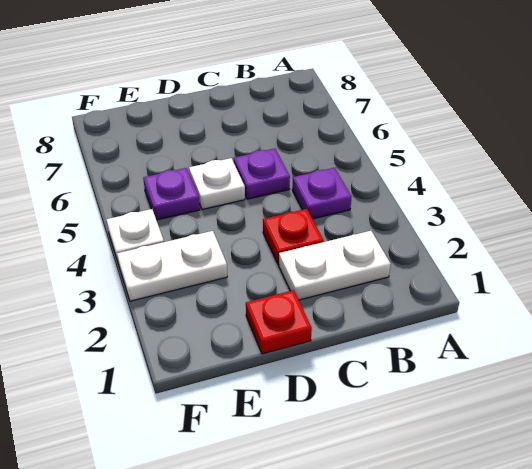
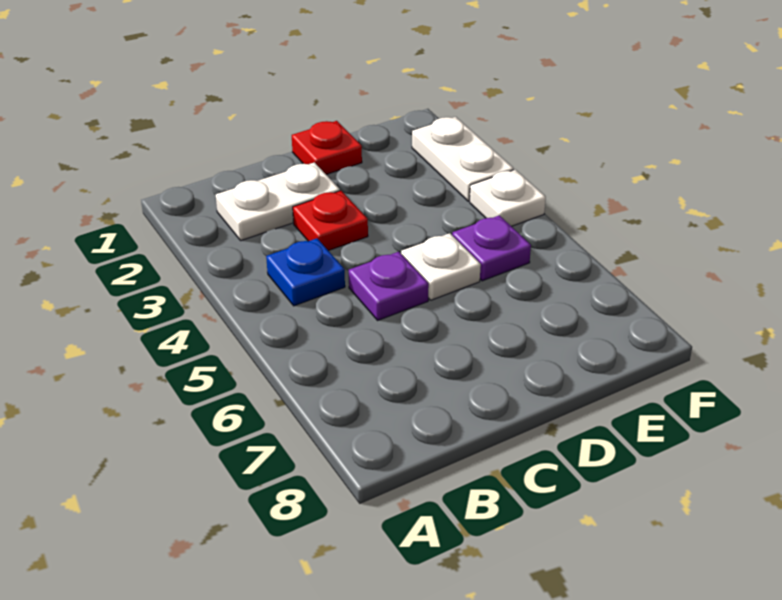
purple 1x1 plate [292,168,351,219] -> blue 1x1 plate [266,238,345,306]
white 1x2 plate [117,231,227,301] -> white 1x2 plate turned to [412,117,514,201]

